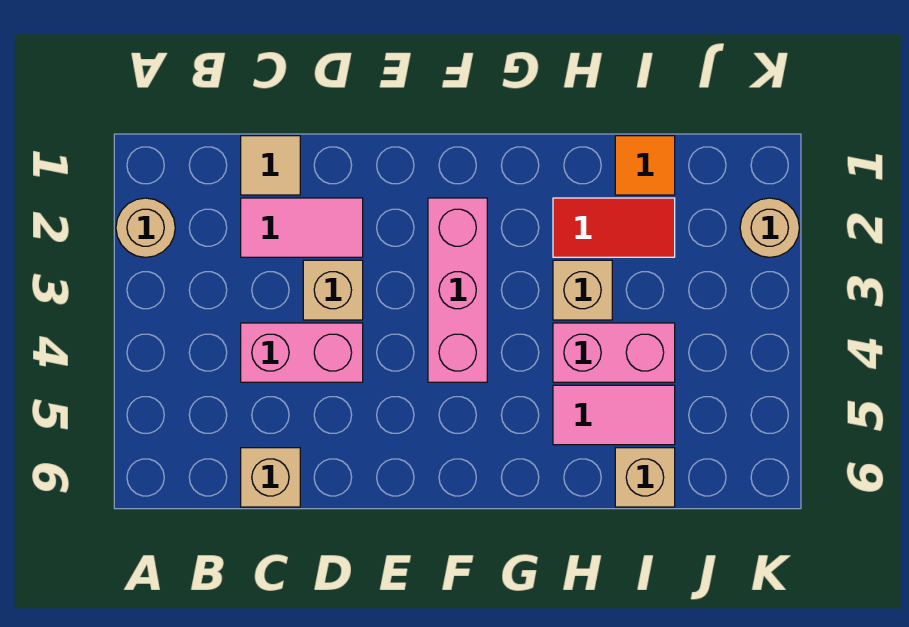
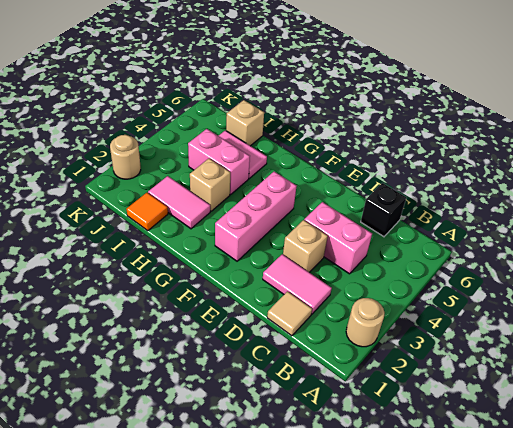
tan 1x1 brick [241,448,300,507] -> black 1x1 brick [361,183,406,237]
red 1x2 tile [553,198,675,257] -> pink 1x2 tile [148,176,210,229]

